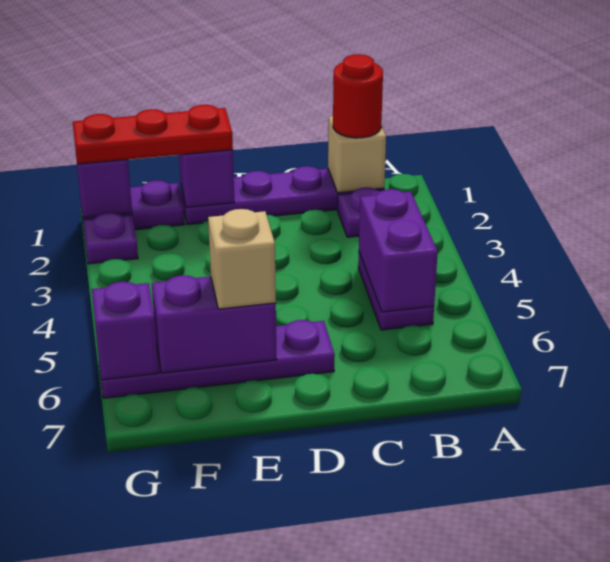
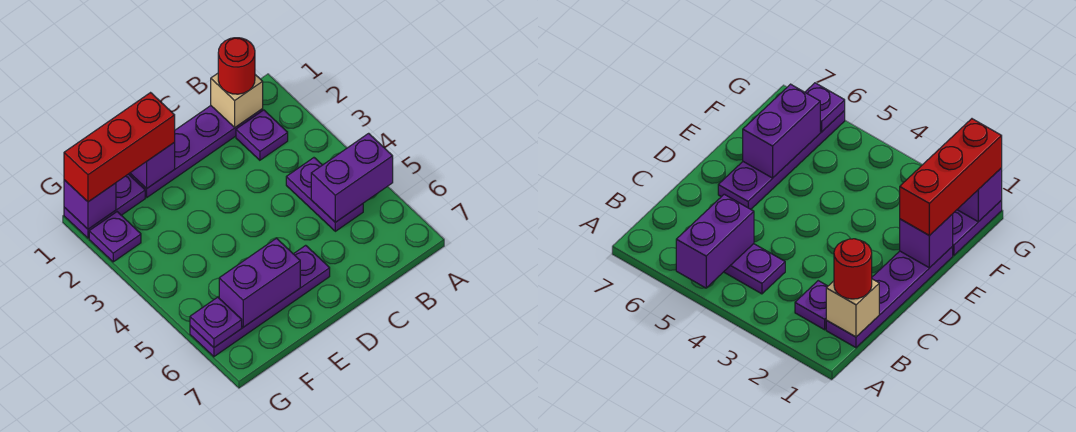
purple 1x2 brick [359,189,438,312] -> purple 1x2 brick turned to [311,133,393,222]
red 1x3 plate [73,105,233,164] -> red 1x3 brick [64,93,175,202]
tan 1x1 brick [208,209,276,309] -> none
purple 1x1 brick [92,282,158,380] -> purple 1x1 plate [190,297,242,347]

